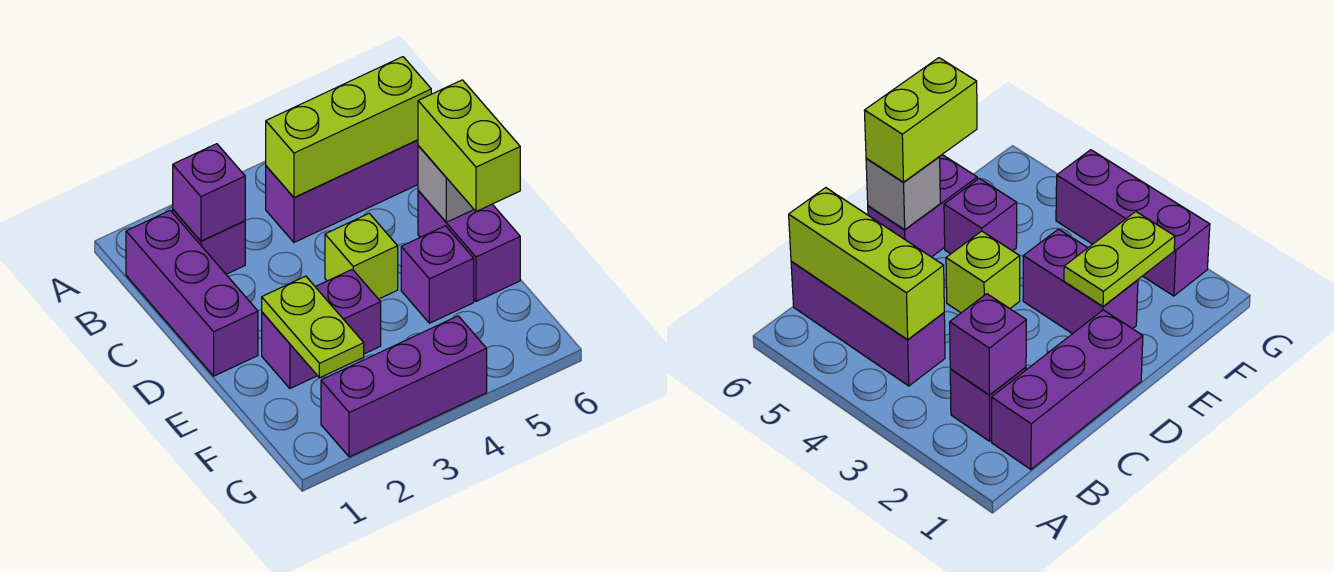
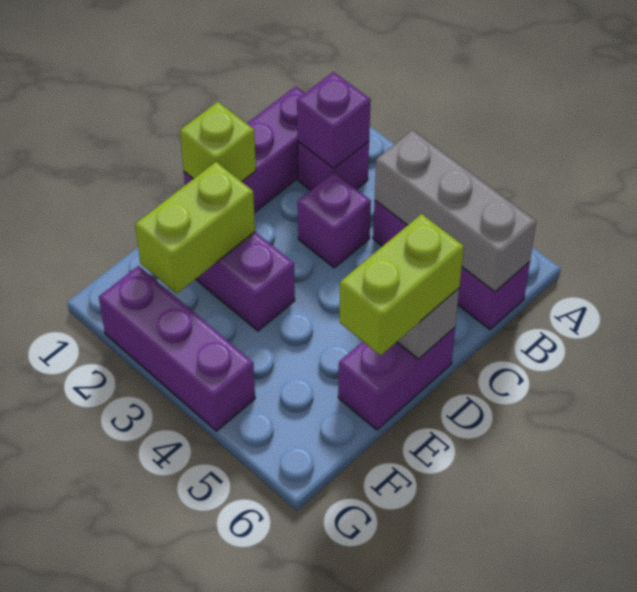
lime 1x3 brick [266,57,431,197] -> grey 1x3 brick [375,130,536,292]
lime 1x1 brick [325,214,398,299] -> lime 1x1 brick moved to [180,102,256,182]
lime 1x2 plate [262,276,364,378] -> lime 1x2 brick [135,162,255,294]
purple 1x1 brick [401,226,474,323] -> purple 1x1 brick moved to [298,172,371,268]

